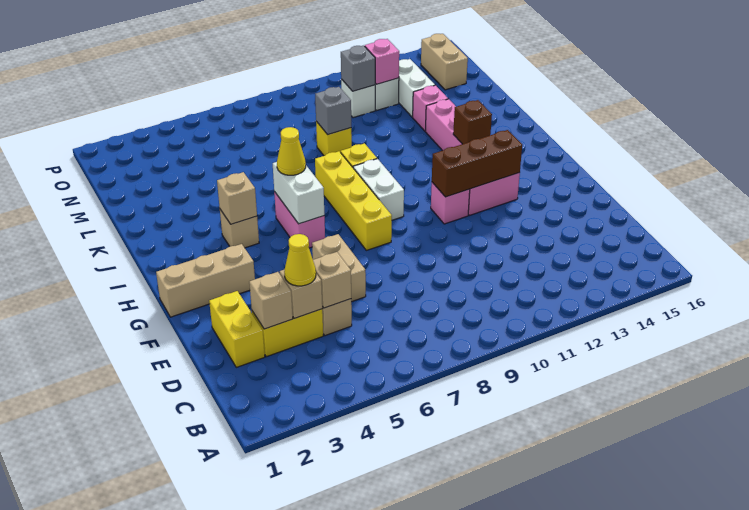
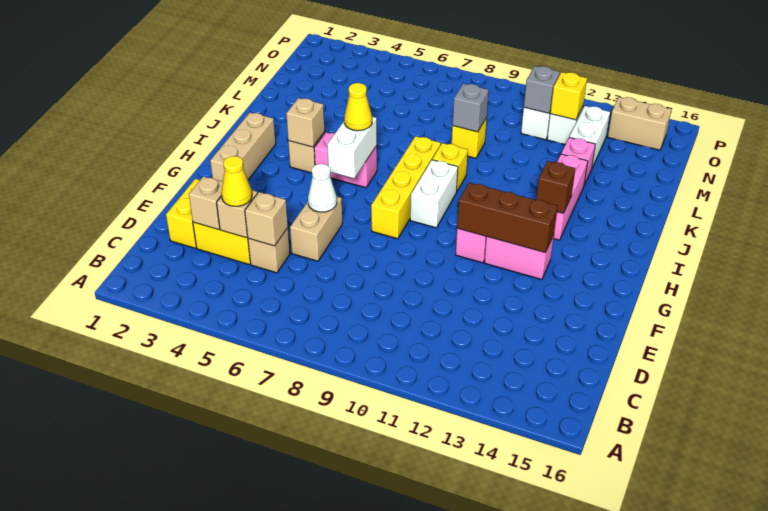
none -> white 1x1 cone [308,164,337,212]
tan 1x3 brick [156,244,255,317] -> tan 1x3 brick turned to [210,112,276,182]
pink 1x2 brick [274,192,325,248] -> pink 1x2 brick turned to [314,132,377,188]
pink 1x1 brick [365,39,399,84] -> yellow 1x1 brick [550,72,587,120]
tan 1x2 brick [421,34,468,90] -> tan 1x2 brick turned to [608,97,671,150]

